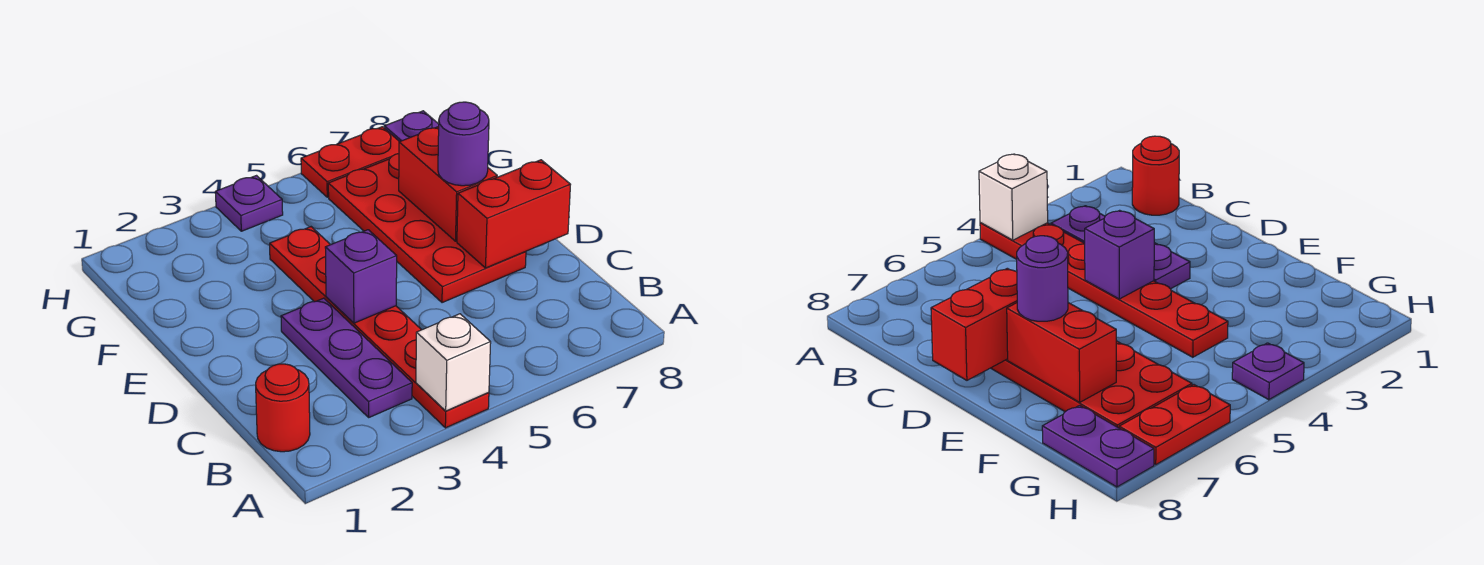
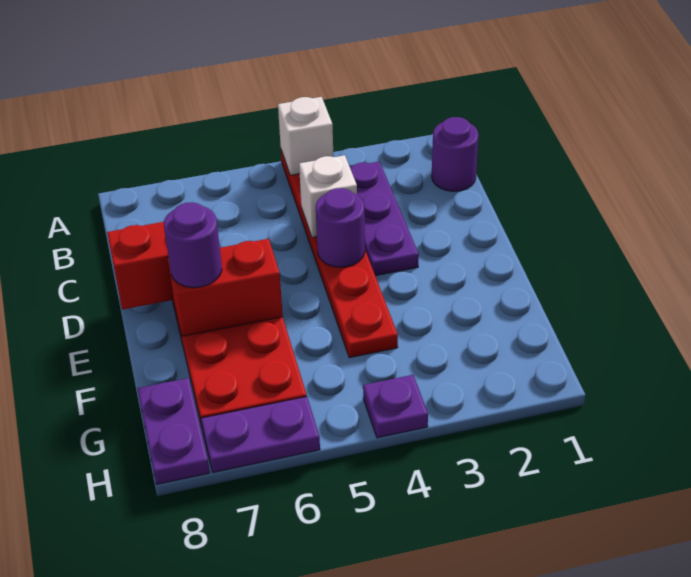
red 1x1 round brick [256,364,310,452] -> purple 1x1 round brick [432,117,479,191]
none -> white 1x1 brick [299,155,357,238]
purple 1x1 brick [325,230,397,323] -> purple 1x1 round brick [316,188,365,267]
red 1x2 brick [399,126,497,241] -> red 1x2 brick turned to [167,239,283,336]
red 1x2 plate [301,127,399,197] -> purple 1x2 plate [201,397,320,473]

